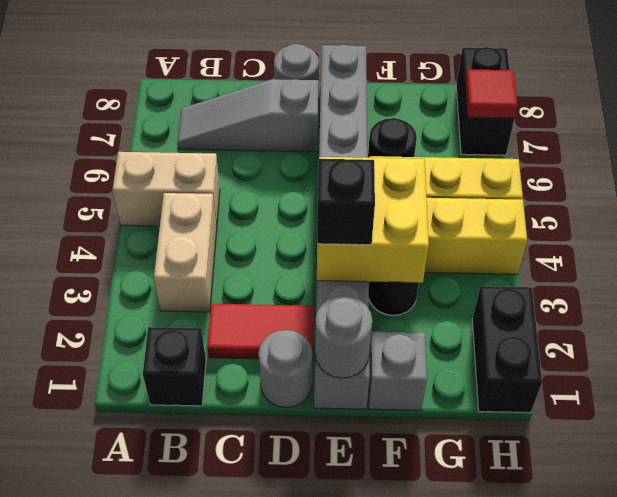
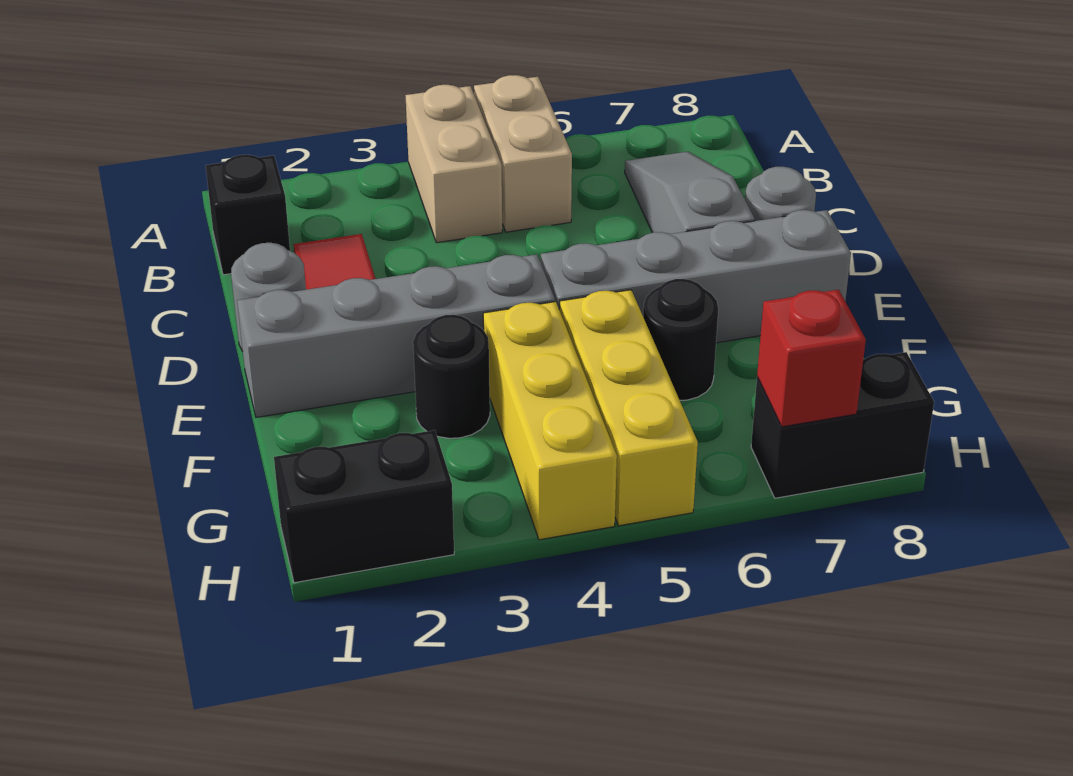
tan 1x2 brick [154,193,217,312] -> tan 1x2 brick turned to [405,85,502,243]
grey 1x1 round brick [315,296,372,378] -> none
yellow 2x2 brick [317,157,429,283] -> none
black 1x1 brick [317,159,375,245] -> none
grey 1x1 brick [369,332,427,410] -> none
red 1x1 tile [465,69,517,118] -> red 1x1 brick [757,290,866,427]

